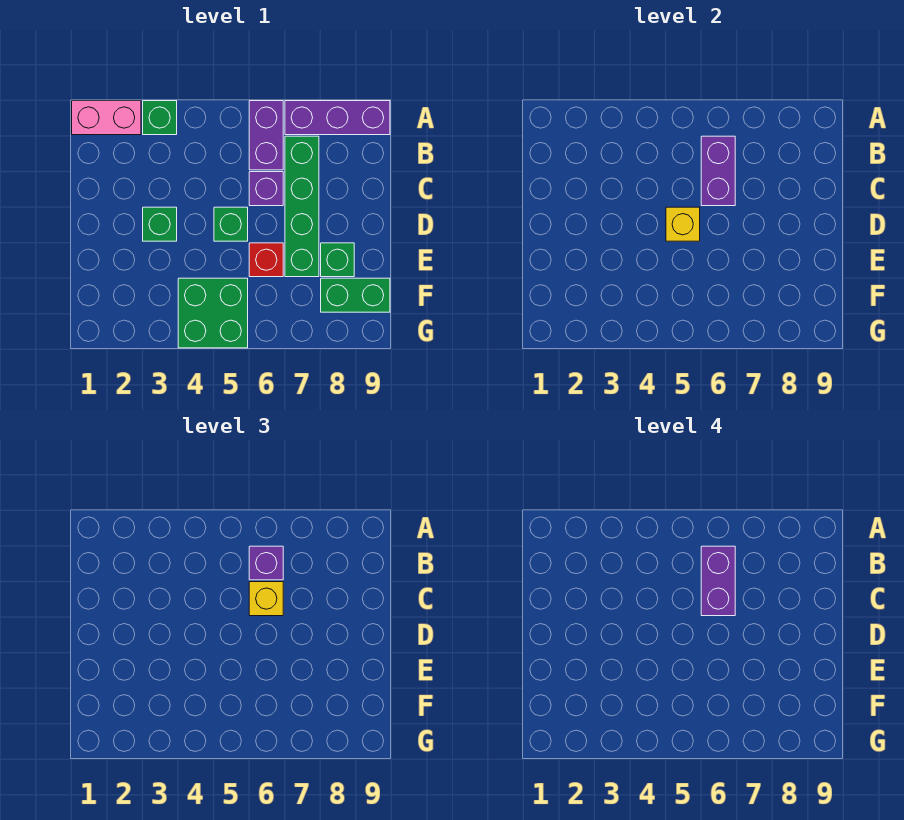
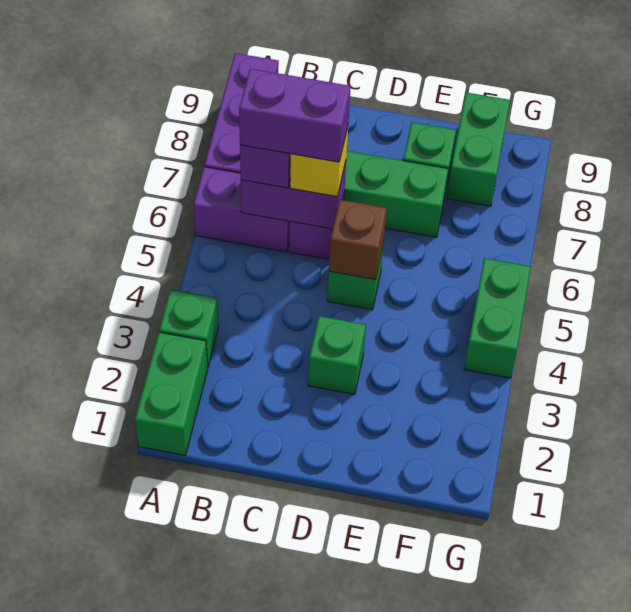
pink 1x2 brick [72,101,141,135] -> green 1x2 brick [135,332,208,455]
yellow 1x1 brick [666,207,700,241] -> brown 1x1 brick [329,200,387,280]
red 1x1 brick [249,243,283,277] -> none
green 2x2 brick [178,278,248,348] -> green 1x2 brick [464,258,531,378]

